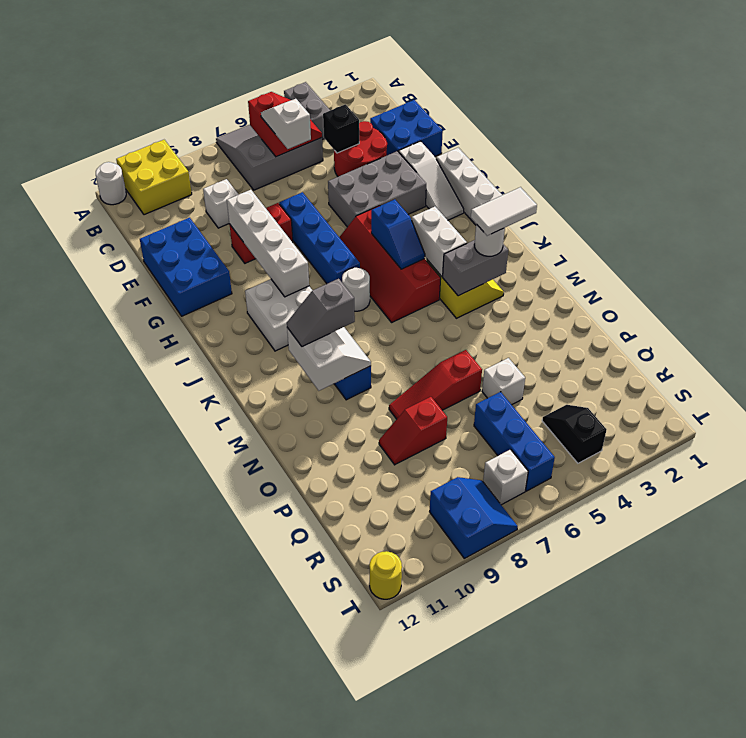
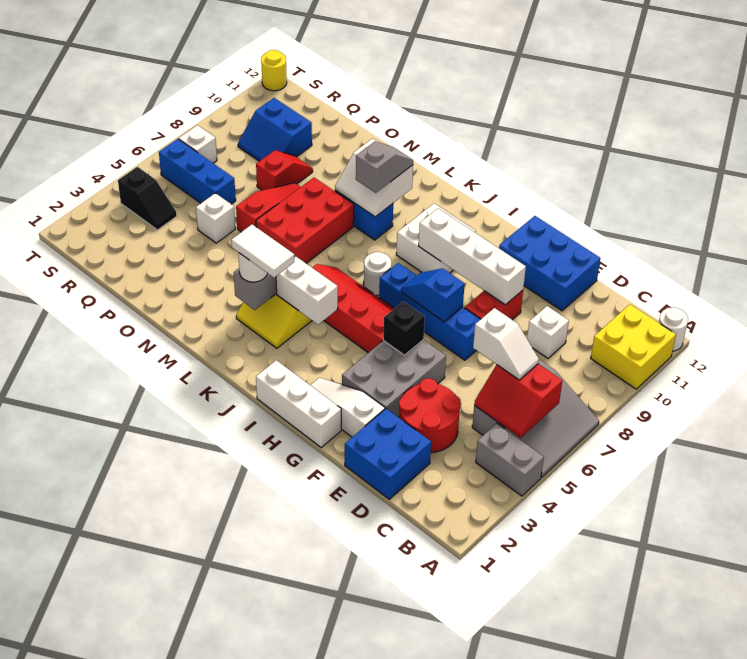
black 1x1 brick [323,104,359,153] -> black 1x1 brick moved to [383,301,425,355]
blue 1x2 slope [371,199,425,269] -> blue 1x2 slope moved to [401,268,465,322]
white 1x2 tile [471,187,537,236] -> white 1x2 tile turned to [231,225,294,277]
none -> red 2x3 brick [256,177,354,263]
blue 2x2 slope [430,477,518,558] -> blue 2x2 slope moved to [238,98,312,161]

